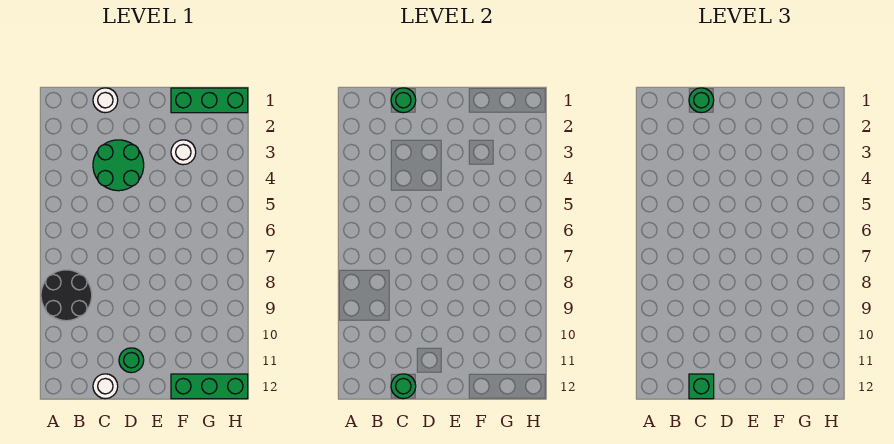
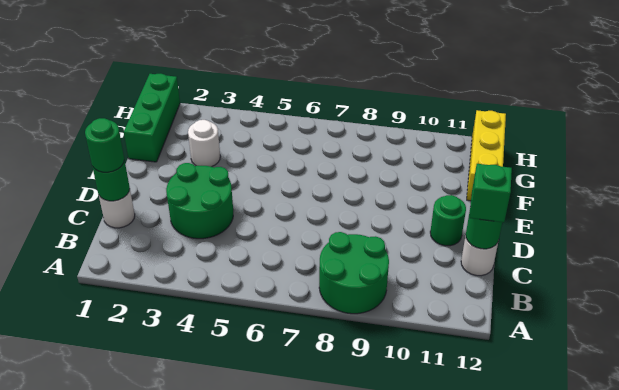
black 2x2 round brick [41,270,92,321] -> green 2x2 round brick [319,232,389,314]
green 1x3 brick [171,374,248,399] -> yellow 1x3 brick [467,110,506,201]

